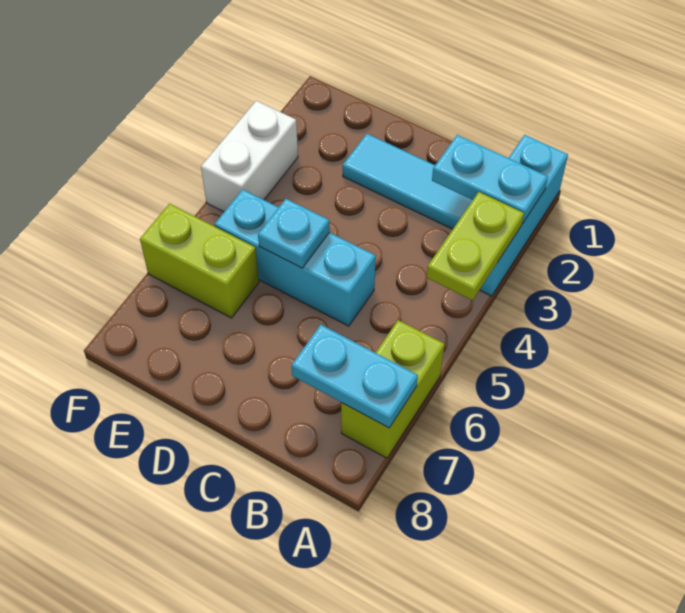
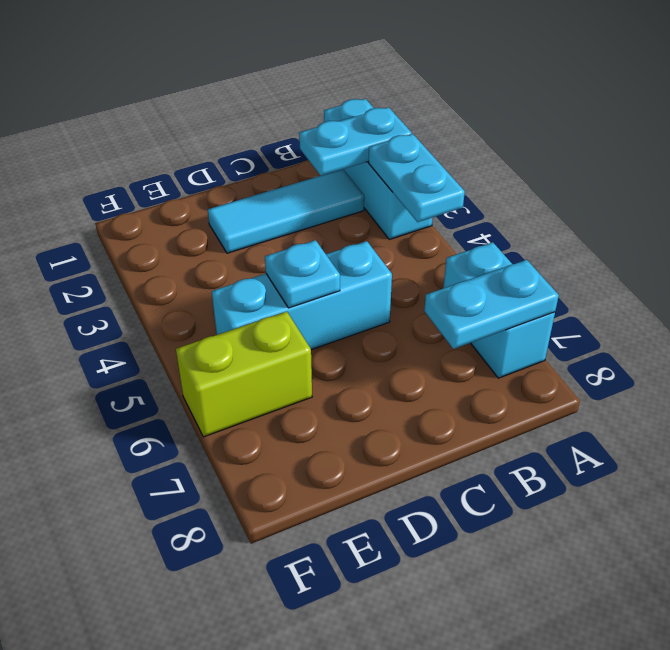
lime 1x2 plate [427,192,524,300] -> cyan 1x2 plate [368,134,465,222]
lime 1x2 brick [341,320,444,458] -> cyan 1x2 brick [443,242,555,378]
white 1x2 brick [201,101,298,212] -> none

